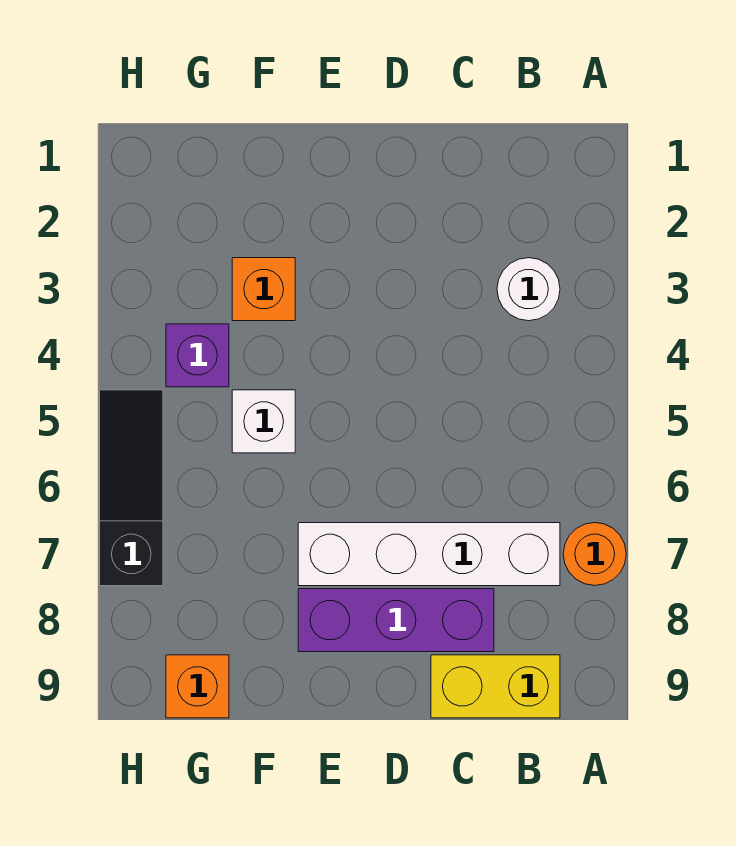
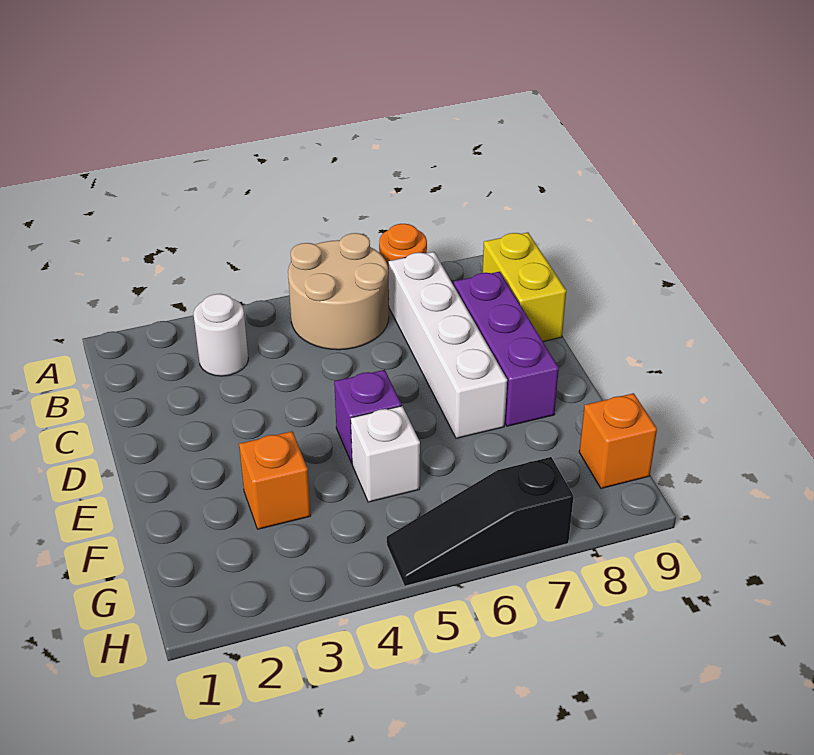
none -> tan 2x2 round brick [288,233,389,350]
purple 1x1 brick [166,324,229,387] -> purple 1x1 brick moved to [334,370,402,463]

